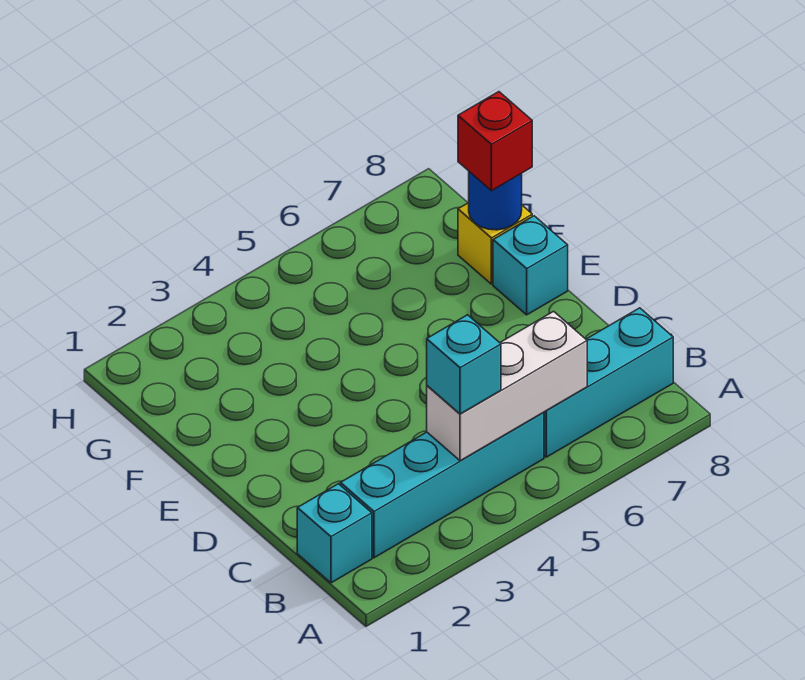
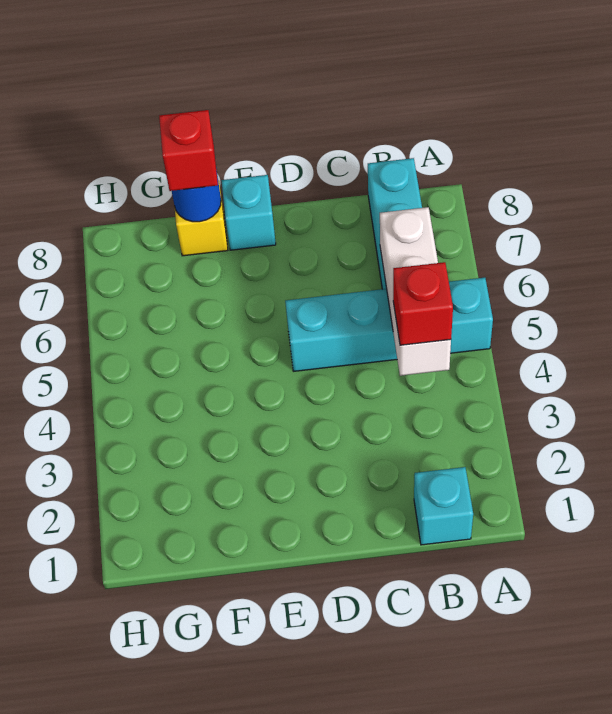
cyan 1x4 brick [340,412,544,558] -> cyan 1x4 brick turned to [285,278,493,371]
cyan 1x1 brick [427,315,501,414] -> red 1x1 brick [393,262,453,345]

